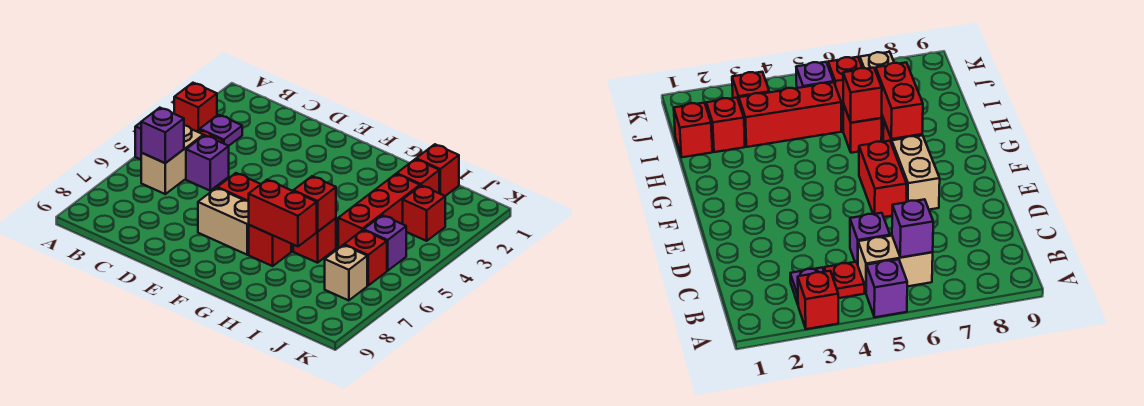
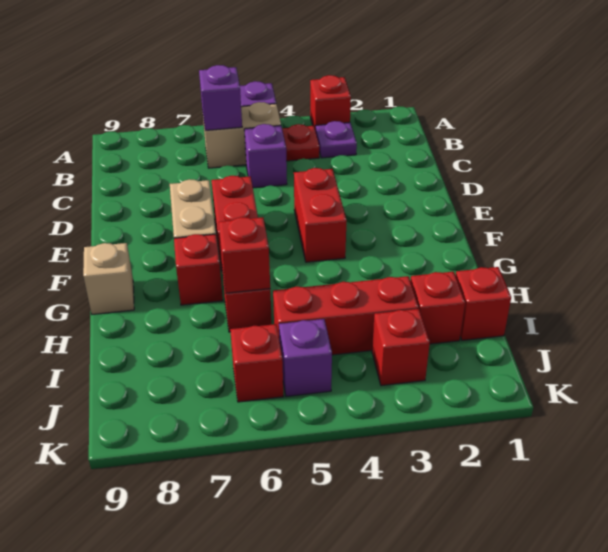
red 1x2 brick [249,180,317,246] -> red 1x2 brick moved to [294,168,347,262]
tan 1x1 brick [325,245,367,301] -> tan 1x1 brick moved to [83,243,134,314]

